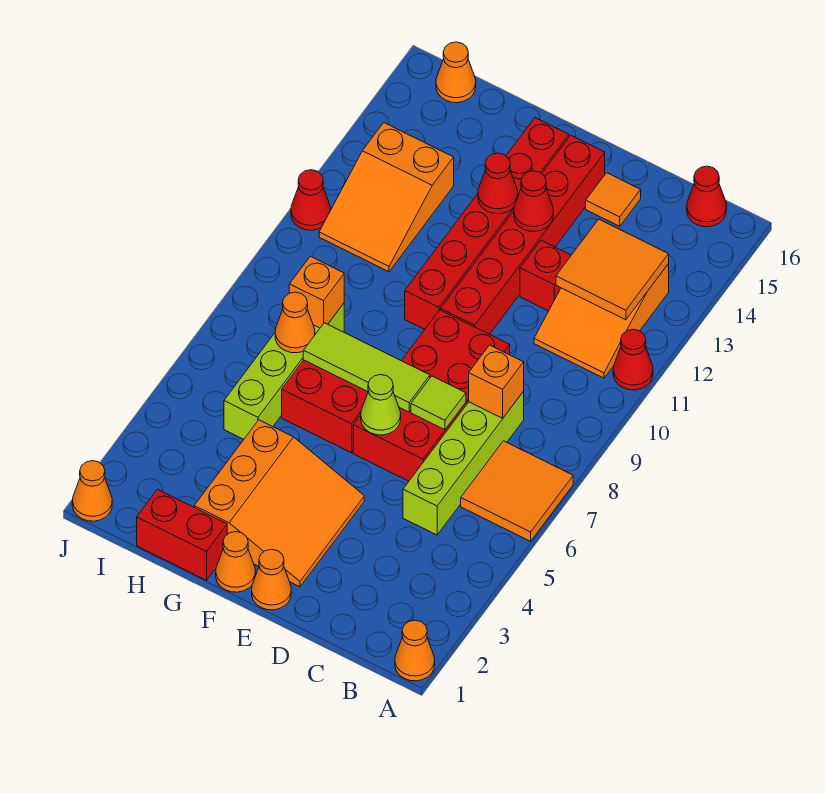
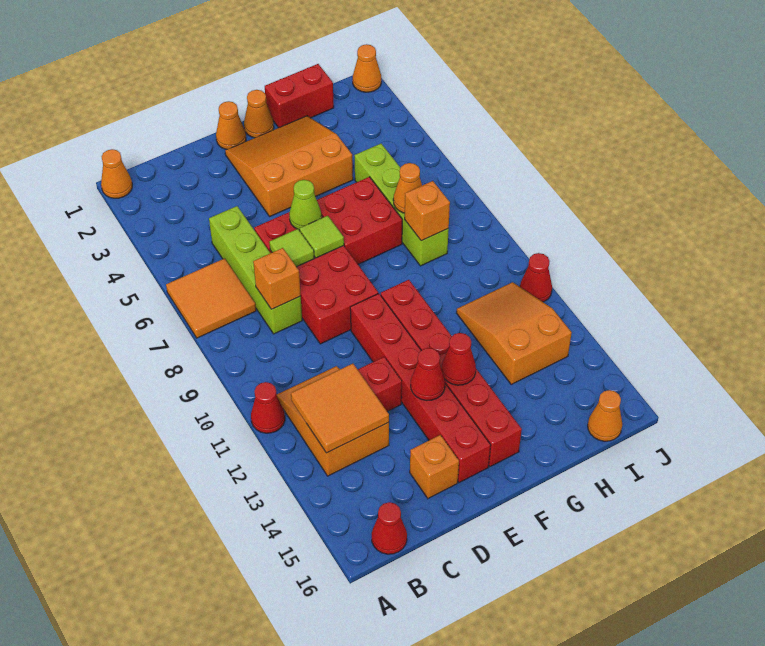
orange 1x1 tile [586,173,641,226] -> orange 1x1 brick [410,435,459,498]
orange 3x3 slope [194,420,364,587] -> orange 3x3 slope turned to [225,116,353,216]
lime 1x3 tile [303,323,430,412] -> lime 1x1 tile [300,216,344,258]

